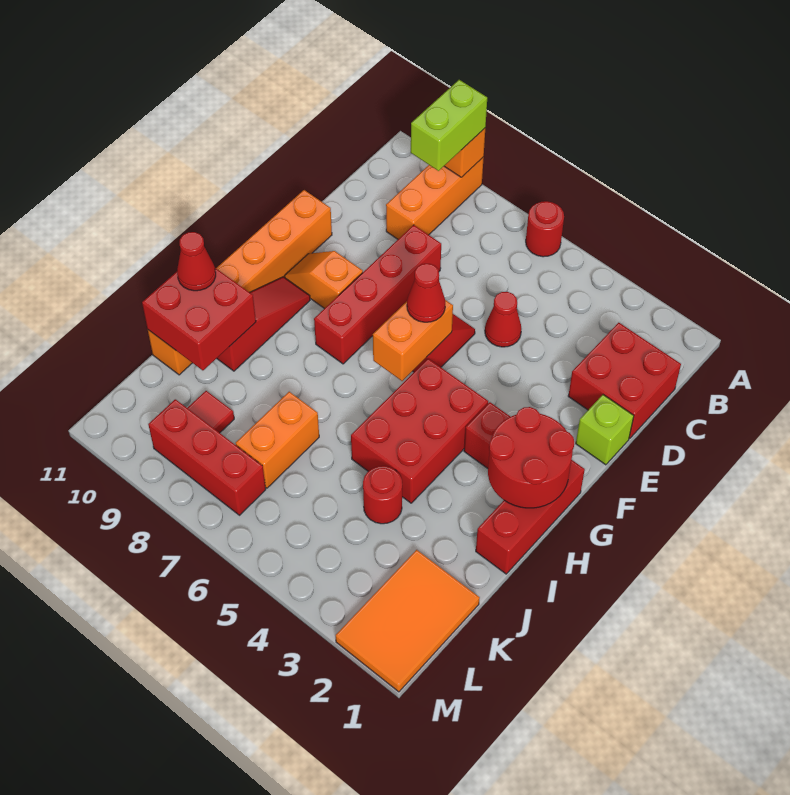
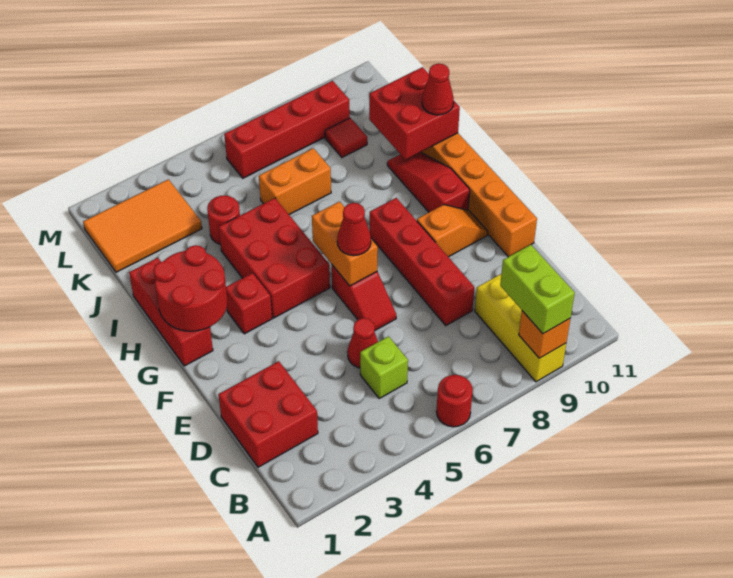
orange 1x3 brick [386,157,484,239] -> yellow 1x3 brick [475,274,566,382]
lime 1x1 brick [576,395,634,465] -> lime 1x1 brick moved to [360,336,408,398]
red 1x3 slope [217,277,310,371] -> red 1x3 slope turned to [387,152,470,212]
orange 1x2 brick [236,392,319,488] -> orange 1x2 brick turned to [259,148,331,215]
orange 2x3 tile [336,550,480,692] -> orange 2x3 tile turned to [83,179,202,272]
red 1x3 brick [148,399,266,515] -> red 1x4 brick [224,81,350,178]

